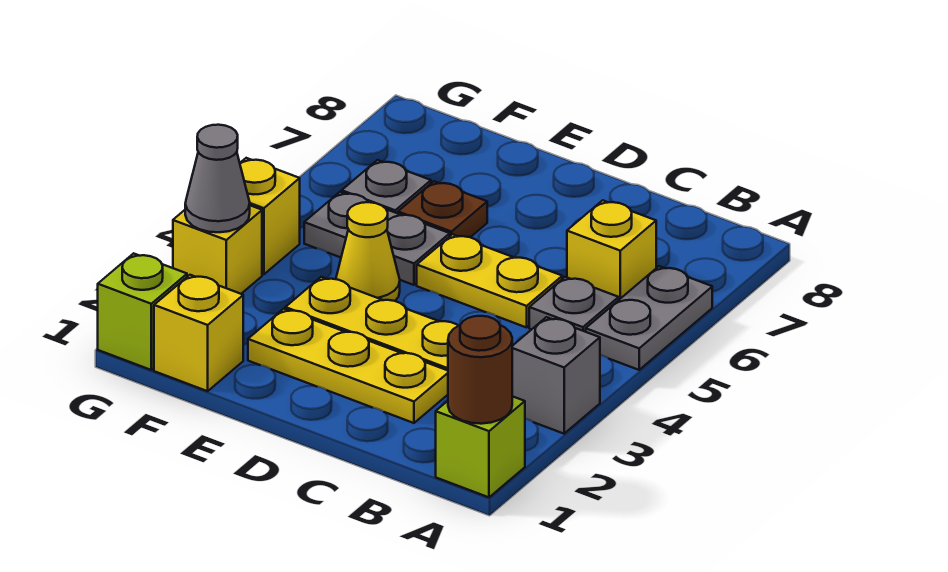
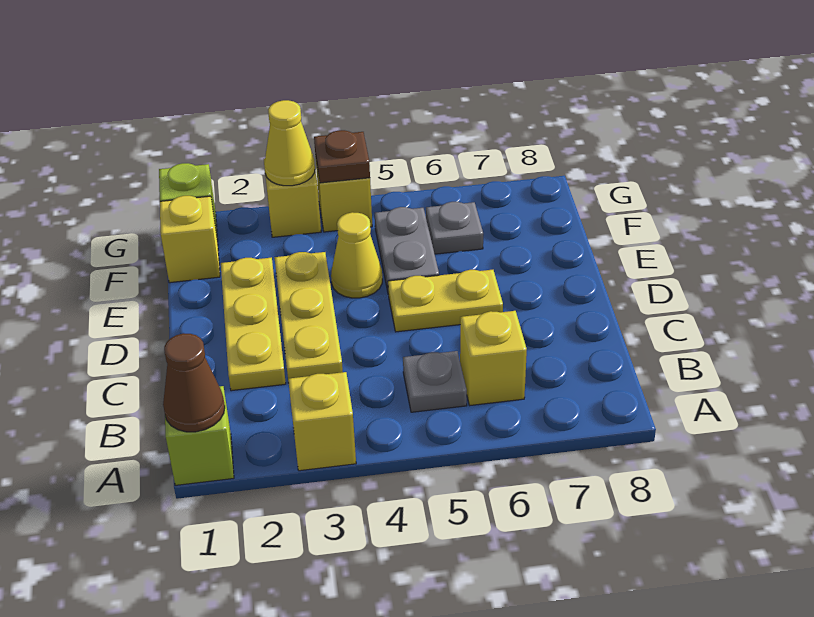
brown 1x1 round brick [448,316,512,424] -> brown 1x1 cone [163,333,225,432]
grey 1x1 brick [512,317,600,434] -> yellow 1x1 brick [288,372,356,471]
grey 1x2 plate [586,266,712,370] -> none
yellow 1x2 plate [417,234,562,327] -> yellow 1x2 plate turned to [388,270,503,332]
brown 1x1 plate [398,181,487,237] -> brown 1x1 plate moved to [314,130,370,183]
grey 1x1 cone [185,125,250,232] -> yellow 1x1 cone [264,100,315,186]

